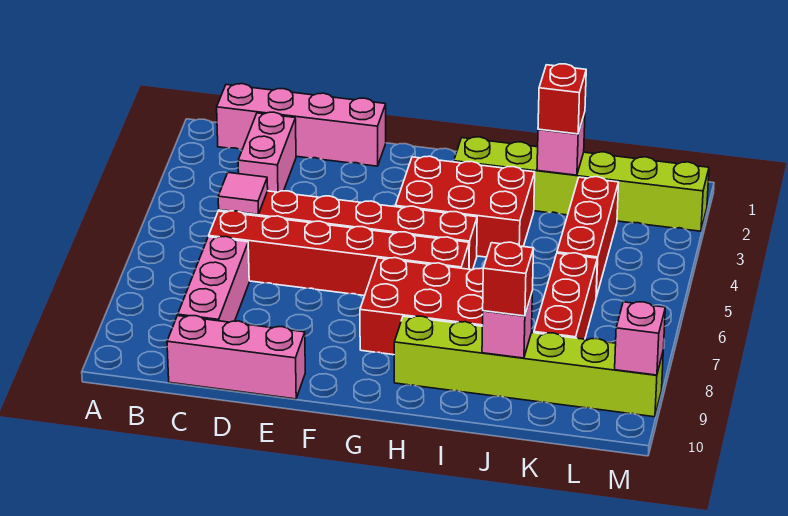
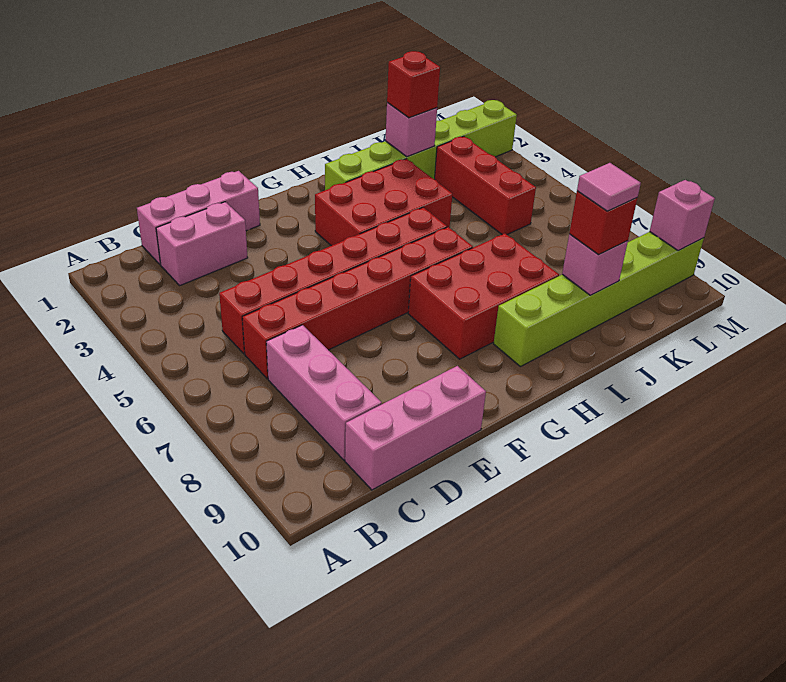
pink 1x4 brick [217,84,386,166] -> pink 1x3 brick [137,171,260,265]
pink 1x2 brick [238,112,296,192] -> pink 1x2 brick turned to [156,202,248,285]
pink 1x1 tile [218,173,268,214] -> pink 1x1 tile moved to [577,163,641,211]
red 1x3 brick [534,253,597,339] -> none

